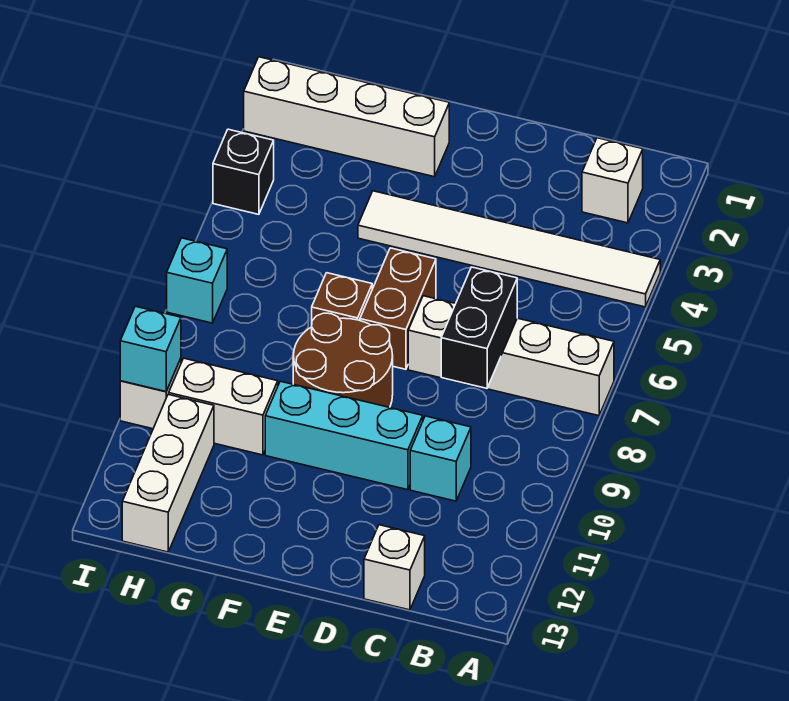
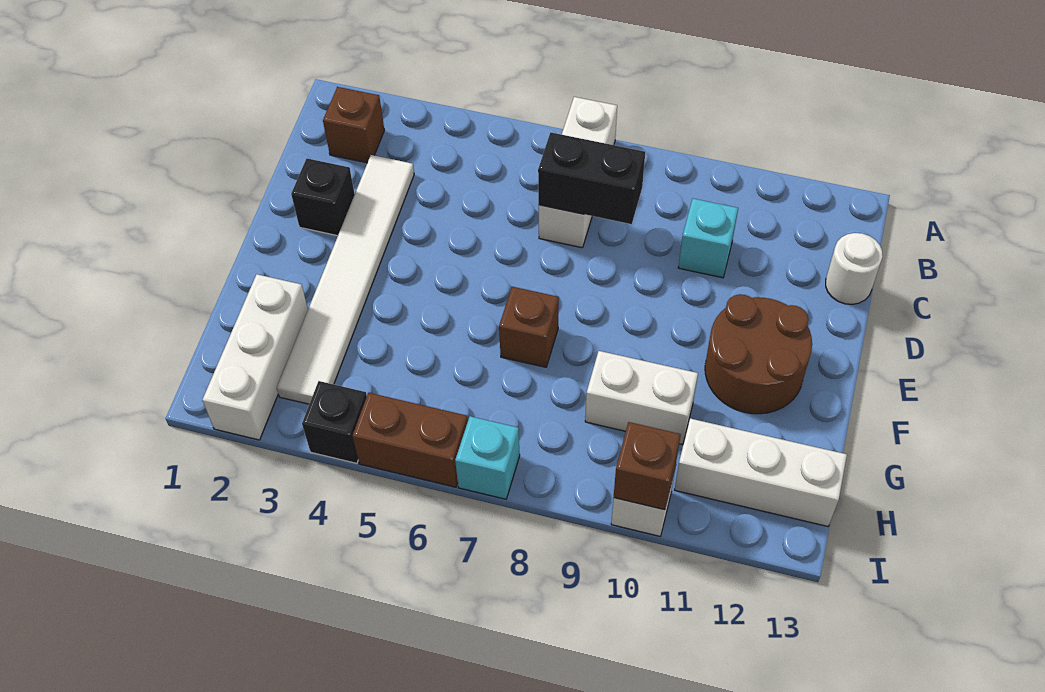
white 1x6 tile [358,191,660,307] -> white 1x6 tile moved to [277,155,414,404]
white 1x4 brick [408,296,614,416] -> white 1x3 brick [539,97,617,248]
white 1x1 brick [582,138,643,223] -> brown 1x1 brick [323,87,384,163]
white 1x1 brick [364,525,425,610] -> white 1x1 round brick [826,233,883,304]
none -> black 1x1 brick [291,158,355,236]
cyan 1x3 brick [265,381,423,490] -> none
brown 1x2 brick [360,248,436,369] -> brown 1x2 brick moved to [353,393,468,487]
brown 2x2 round brick [293,313,393,407] -> brown 2x2 round brick moved to [705,294,812,414]
white 1x4 brick [244,57,449,177] -> white 1x3 brick [202,274,308,440]
white 1x2 brick [169,358,278,455] -> white 1x2 brick turned to [585,351,698,444]
cyan 1x1 brick [120,306,181,391] -> brown 1x1 brick [614,422,681,510]

